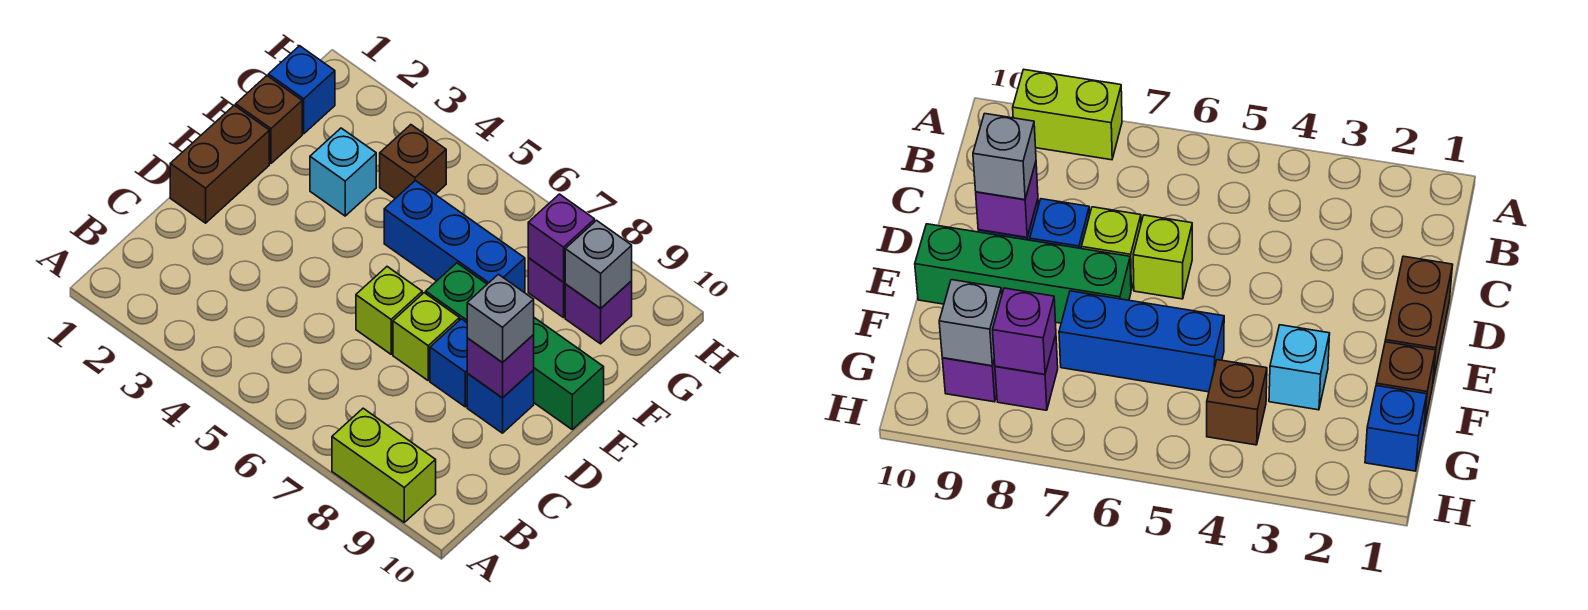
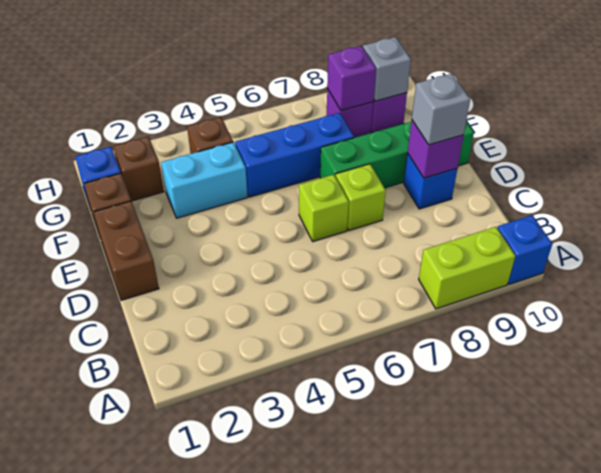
blue 1x1 brick [430,319,468,407] -> blue 1x1 brick moved to [497,215,552,284]
cyan 1x1 brick [310,128,376,216] -> cyan 1x2 brick [161,142,248,218]
none -> brown 1x1 brick [113,137,164,201]

